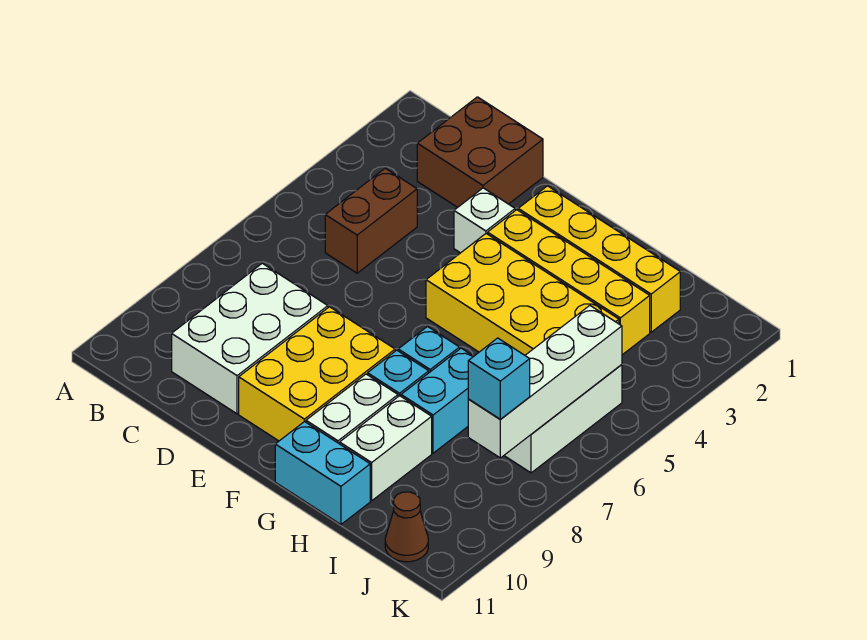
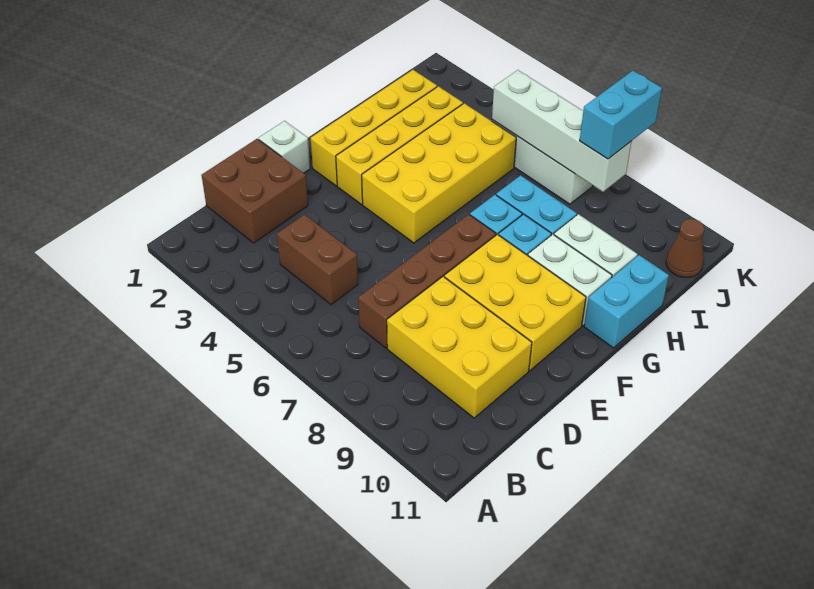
none -> brown 1x4 brick [358,214,496,348]
white 2x3 brick [172,263,328,414] -> yellow 2x3 brick [387,277,532,418]
white 1x1 brick [454,188,515,253] -> white 1x1 brick moved to [258,121,310,173]
cyan 1x1 brick [468,338,530,419] -> cyan 1x2 brick [580,71,662,159]

